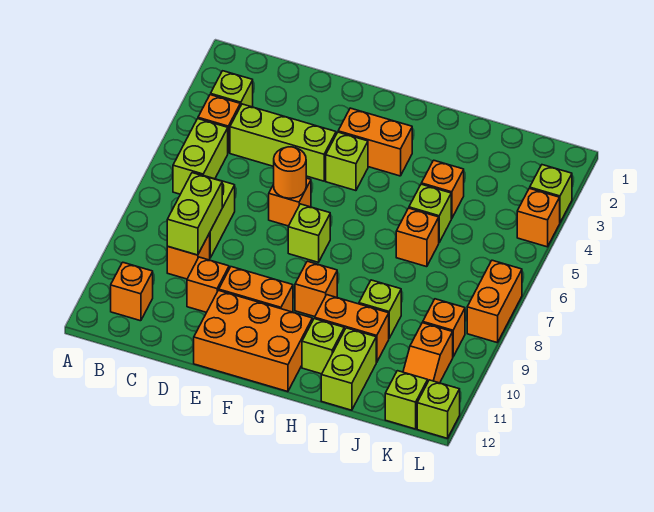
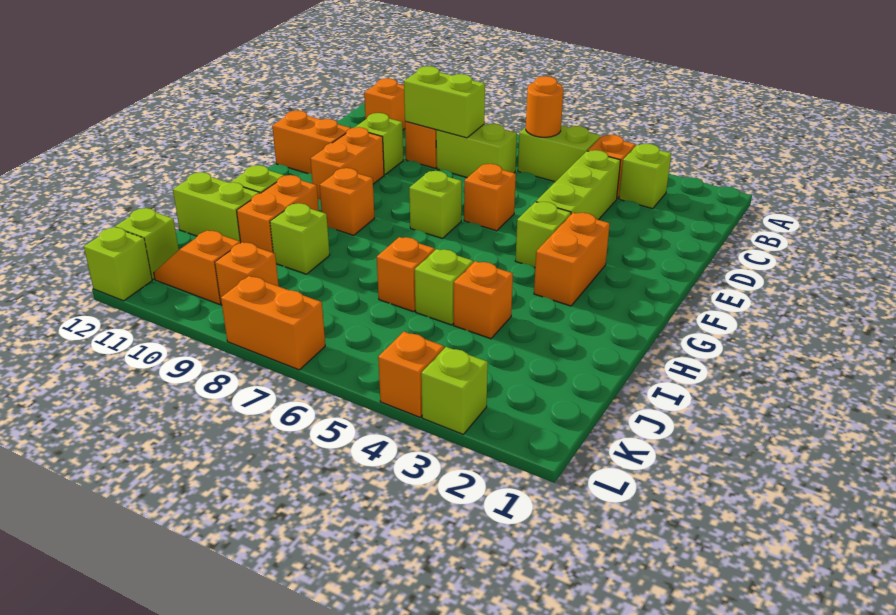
orange 1x1 brick [187,257,229,312] -> lime 1x1 brick [354,113,403,175]
orange 1x1 round brick [274,147,306,198] -> orange 1x1 round brick moved to [526,76,563,137]
orange 2x3 brick [194,290,312,392] -> orange 1x2 brick [272,111,351,174]

